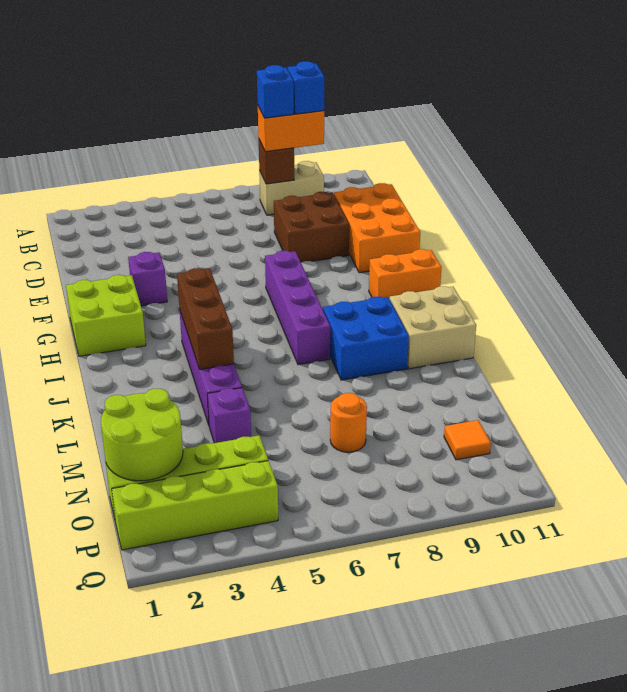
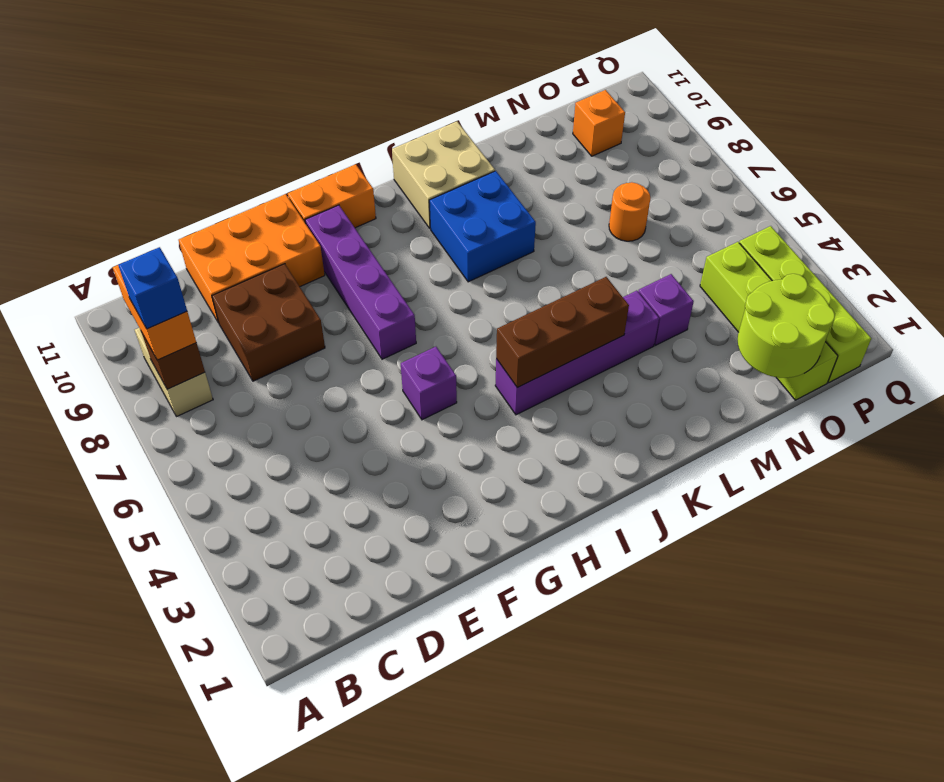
blue 1x1 brick [288,61,324,114] -> none
purple 1x1 brick [128,252,167,306] -> purple 1x1 brick moved to [401,347,457,420]
lime 2x2 brick [66,275,146,356] -> none
purple 1x4 brick [265,251,330,365] -> purple 1x4 brick turned to [305,205,416,359]
orange 1x2 brick [369,249,442,299] -> orange 1x2 brick turned to [288,164,376,228]
orange 1x1 tile [444,420,491,460] -> orange 1x1 brick [573,90,625,156]

